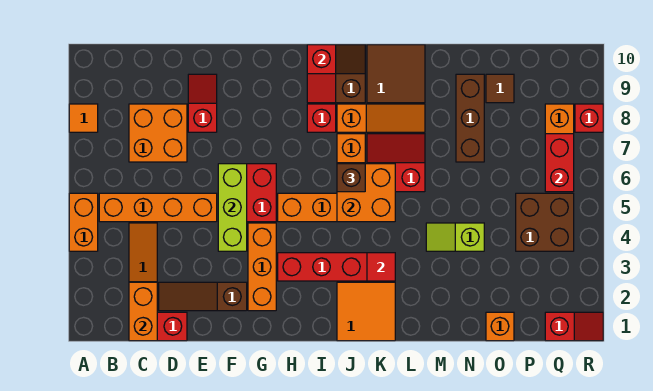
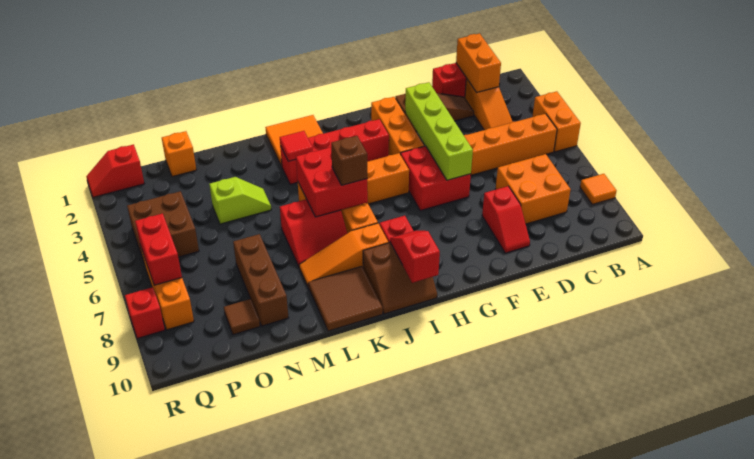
lime 1x3 brick [218,164,247,251] -> lime 1x4 brick [405,82,473,180]
orange 2x2 brick [337,164,395,222] -> red 2x2 brick [296,147,368,217]

